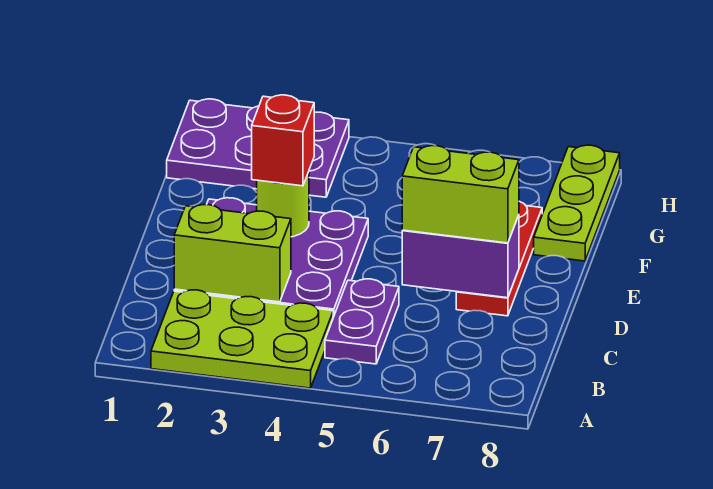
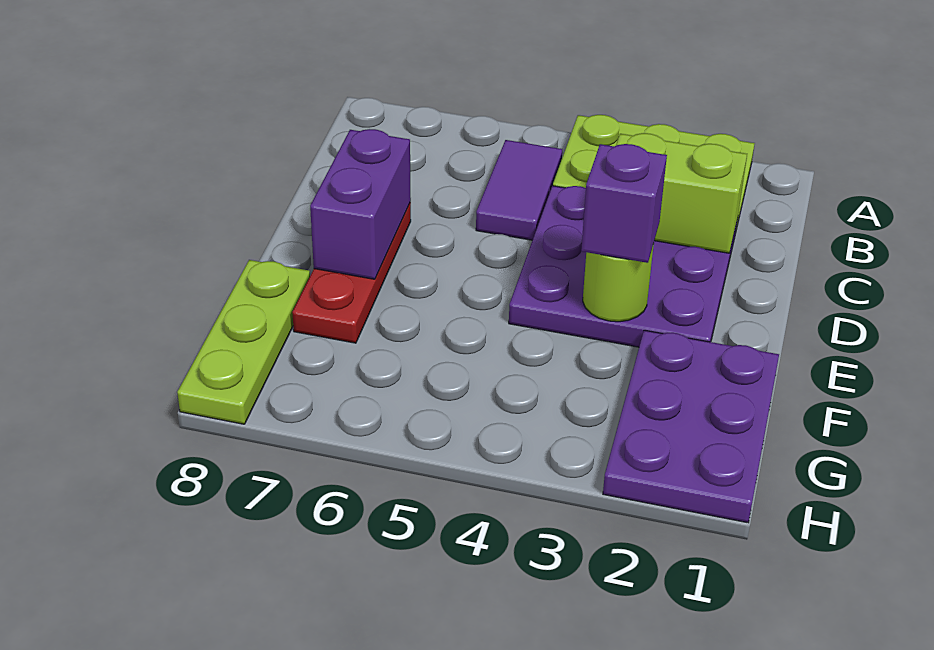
purple 1x2 plate [325,279,399,364] -> purple 1x2 tile [476,140,562,240]
purple 1x2 brick [402,215,519,298] -> purple 1x2 brick turned to [310,129,411,279]
lime 1x2 brick [402,146,519,243] -> none
red 1x1 brick [252,95,314,186] -> purple 1x1 brick [581,144,667,263]
purple 2x3 plate [167,99,349,197] -> purple 2x3 plate turned to [603,330,779,523]

